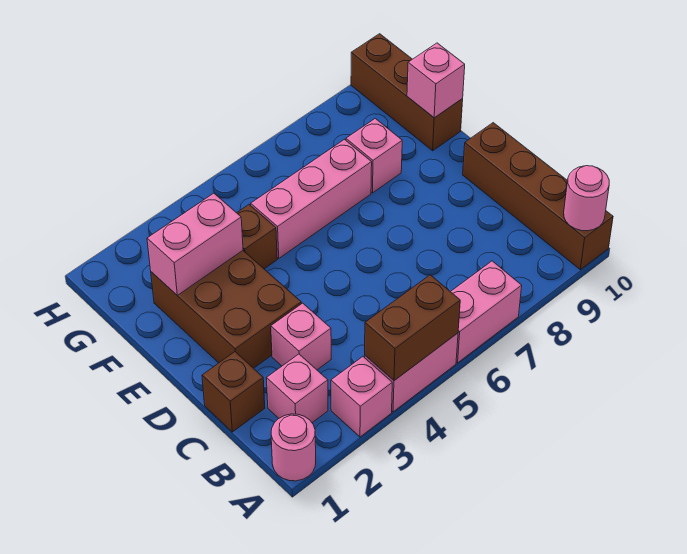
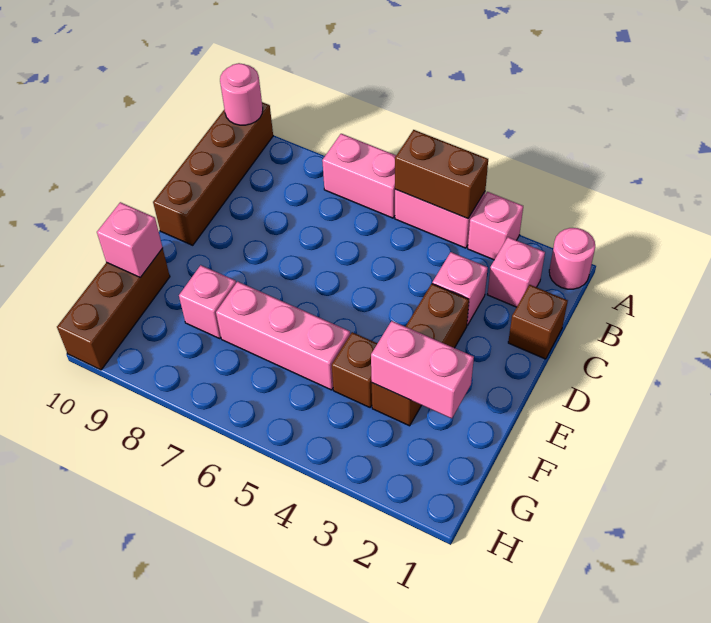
brown 2x3 brick [151,251,301,368] -> brown 1x3 brick [372,284,469,426]

